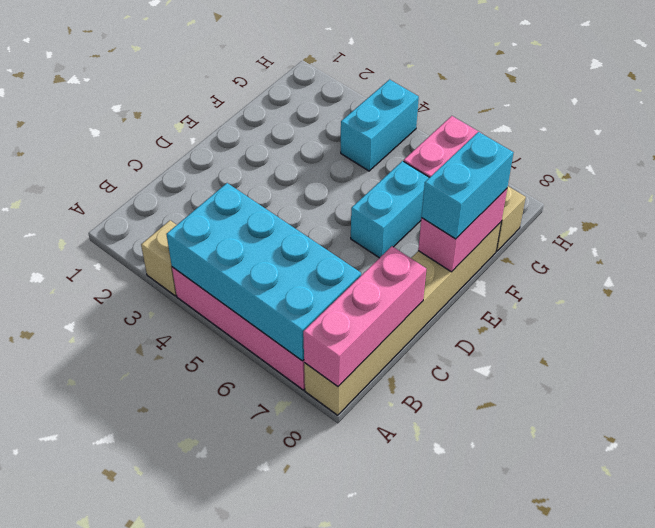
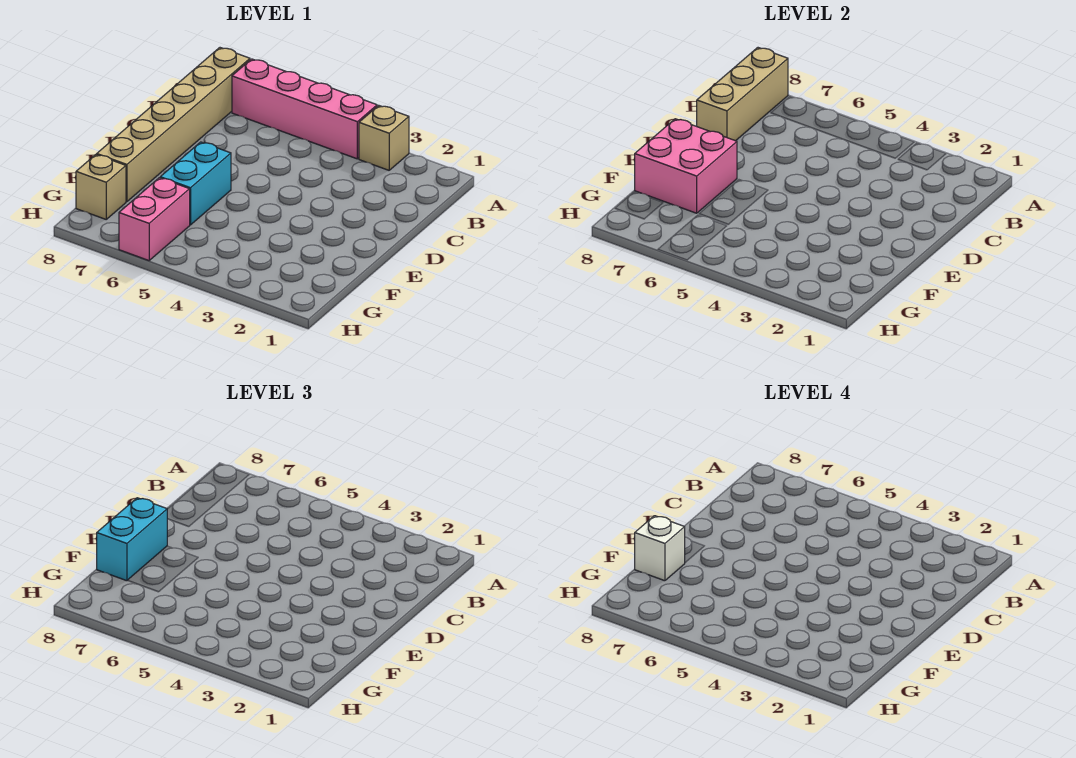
cyan 2x4 brick [166,183,361,361] -> none
pink 1x3 brick [303,246,426,386] -> tan 1x3 brick [697,48,788,141]
pink 1x2 brick [418,189,507,272] -> pink 2x2 brick [635,119,737,213]
none -> white 1x1 brick [635,516,685,581]
cyan 1x2 brick [341,80,419,171] -> none

